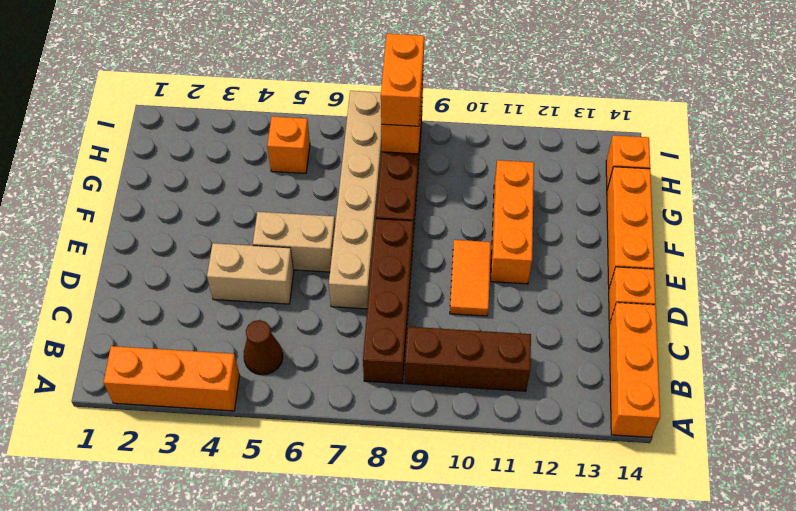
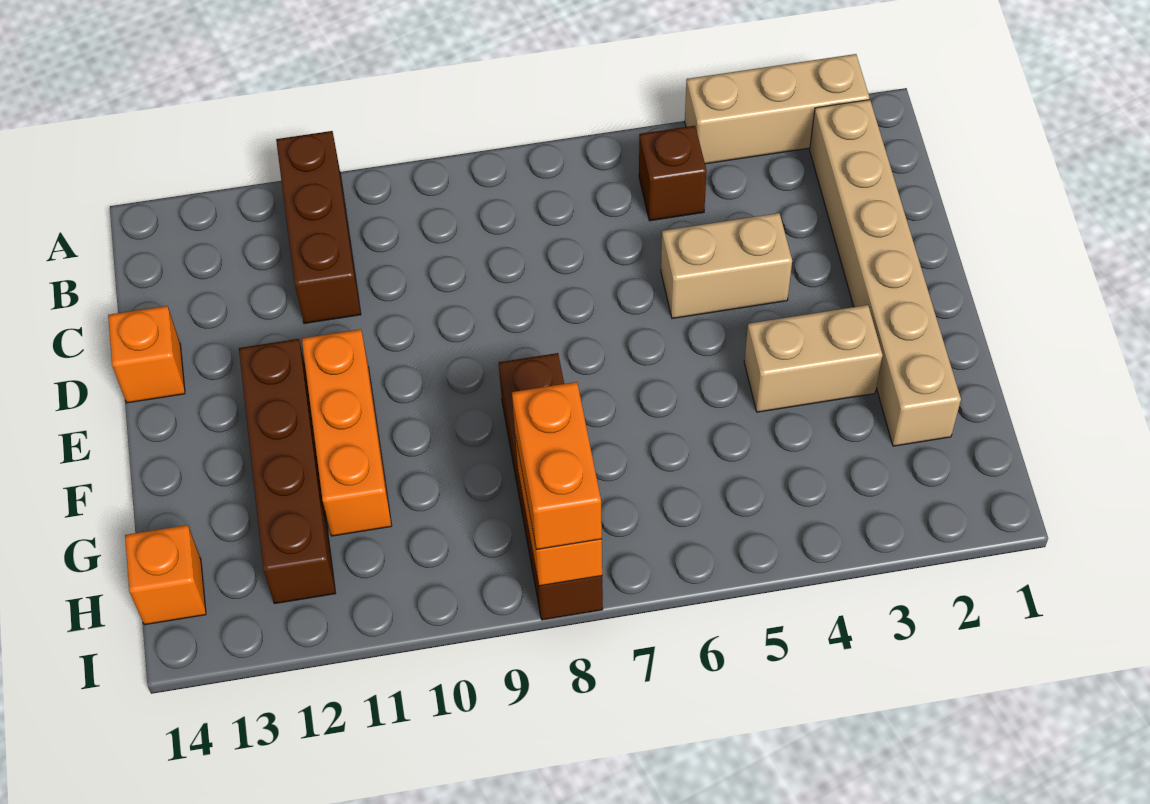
orange 1x3 brick [103,346,240,411] -> tan 1x3 brick [685,54,869,164]
orange 1x3 brick [609,303,660,437] -> none
brown 1x1 cone [244,320,283,375] -> brown 1x1 brick [639,126,707,221]
brown 1x4 brick [363,219,413,384] -> brown 1x4 brick moved to [239,339,336,604]
brown 1x3 brick [405,327,531,391] -> brown 1x3 brick turned to [276,131,361,324]
tan 1x6 brick [329,91,382,309] -> tan 1x6 brick moved to [810,100,961,446]
orange 1x2 tile [450,240,491,316] -> none
tan 1x2 brick [253,212,335,272] -> tan 1x2 brick moved to [744,305,883,412]
orange 1x3 brick [607,167,654,287] -> none
orange 1x1 brick [267,117,310,173] -> none

